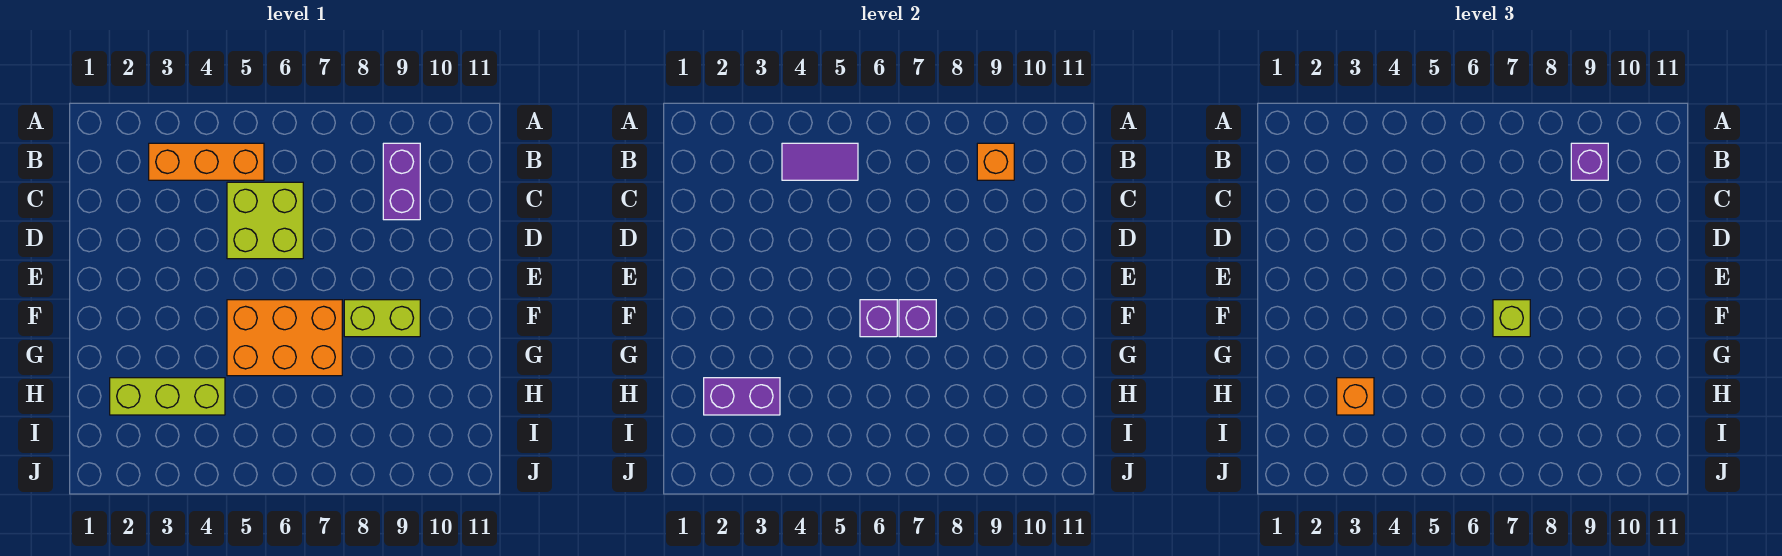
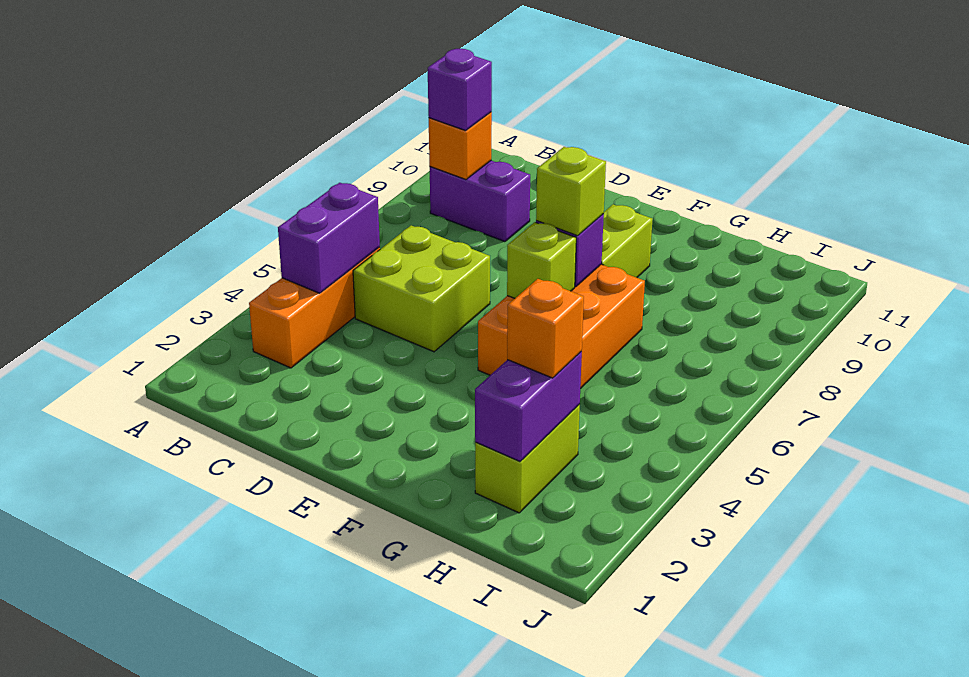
purple 1x2 tile [782,143,858,180] -> purple 1x2 brick [278,183,380,293]
purple 1x1 brick [860,300,897,337] -> lime 1x1 brick [507,222,576,298]
lime 1x3 brick [110,378,225,415] -> lime 1x2 brick [475,404,580,513]

